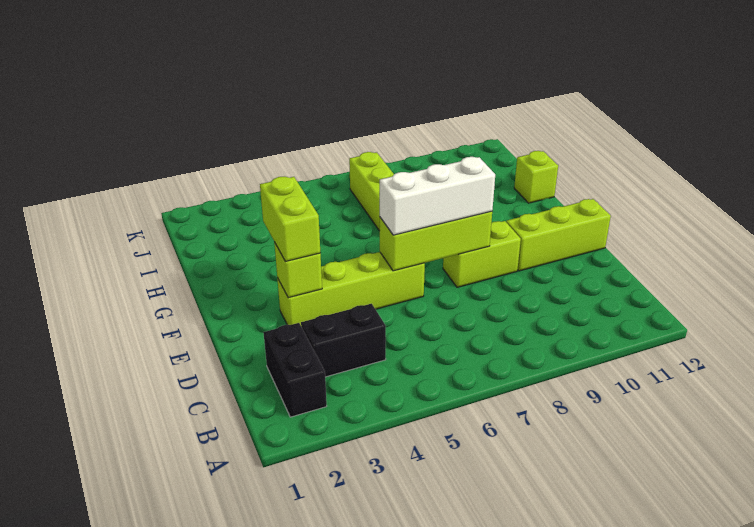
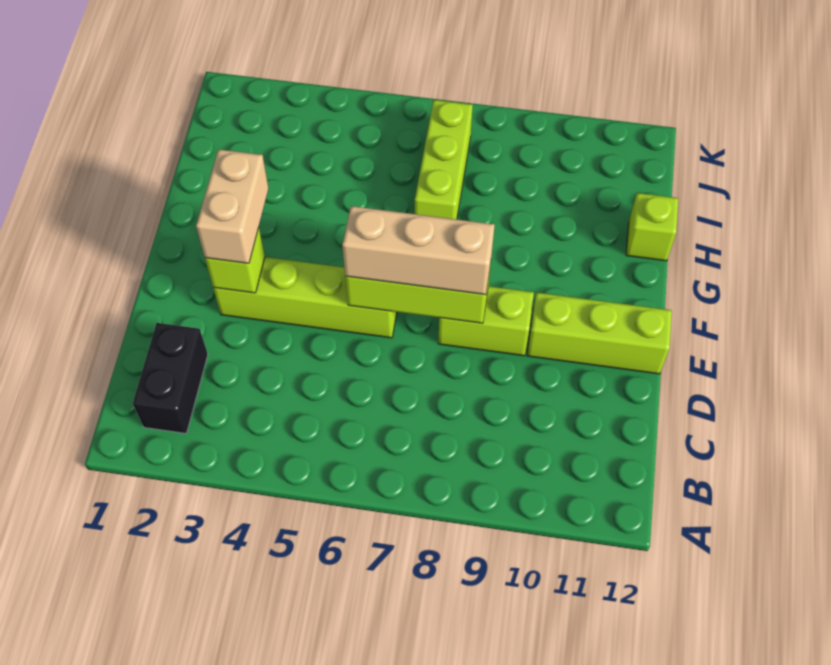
black 1x2 brick [301,304,386,377] -> none
lime 1x2 brick [260,177,320,261] -> tan 1x2 brick [196,149,269,263]
white 1x3 brick [380,157,495,235] -> tan 1x3 brick [342,206,495,295]

